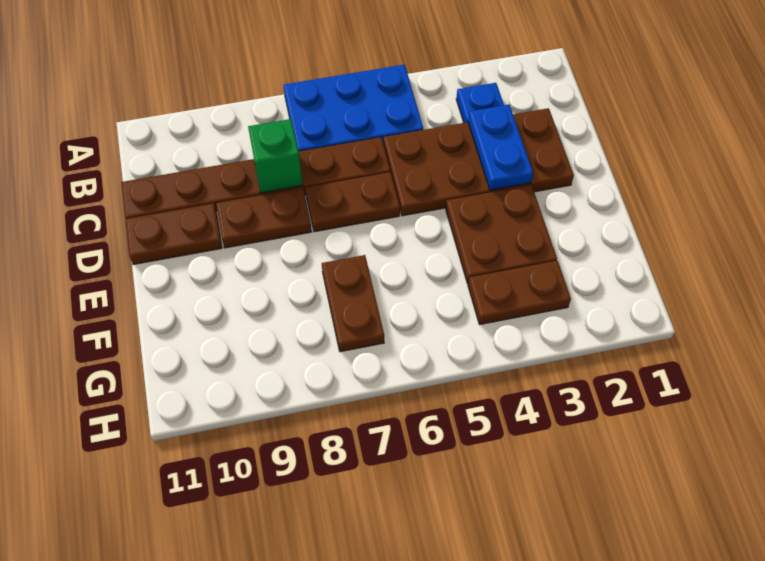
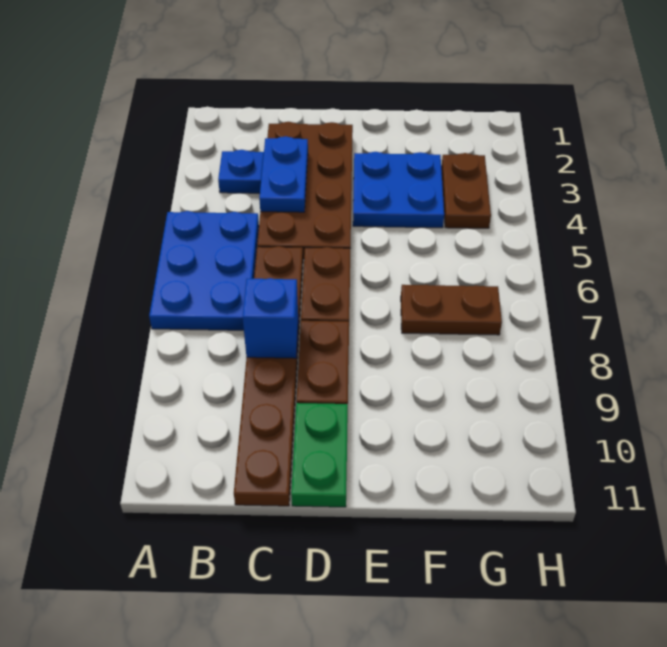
blue 1x2 plate [468,105,533,190] -> blue 1x2 plate turned to [259,136,308,212]
green 1x1 brick [248,119,303,193] -> blue 1x1 brick [243,278,298,358]
brown 1x2 plate [125,203,222,265] -> green 1x2 plate [291,403,348,507]
brown 2x2 plate [446,185,557,284] -> blue 2x2 plate [353,152,444,228]

